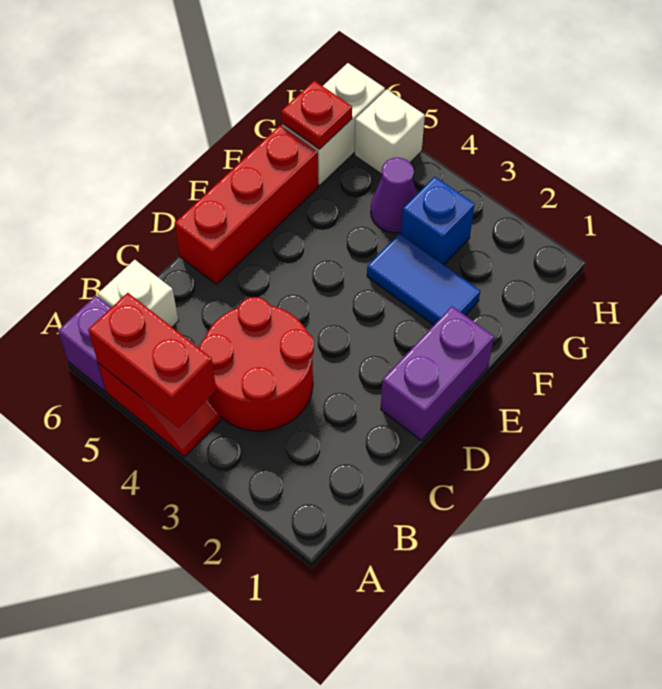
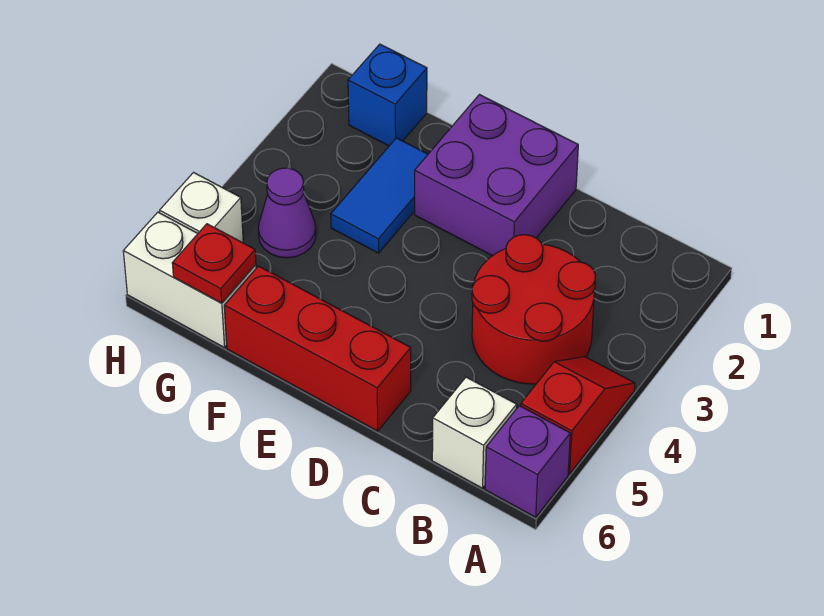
red 1x2 brick [88,293,216,428] -> none
purple 1x2 brick [381,306,494,440] -> purple 2x2 brick [415,95,578,256]
blue 1x1 brick [401,177,475,265] -> blue 1x1 brick moved to [348,44,427,146]

